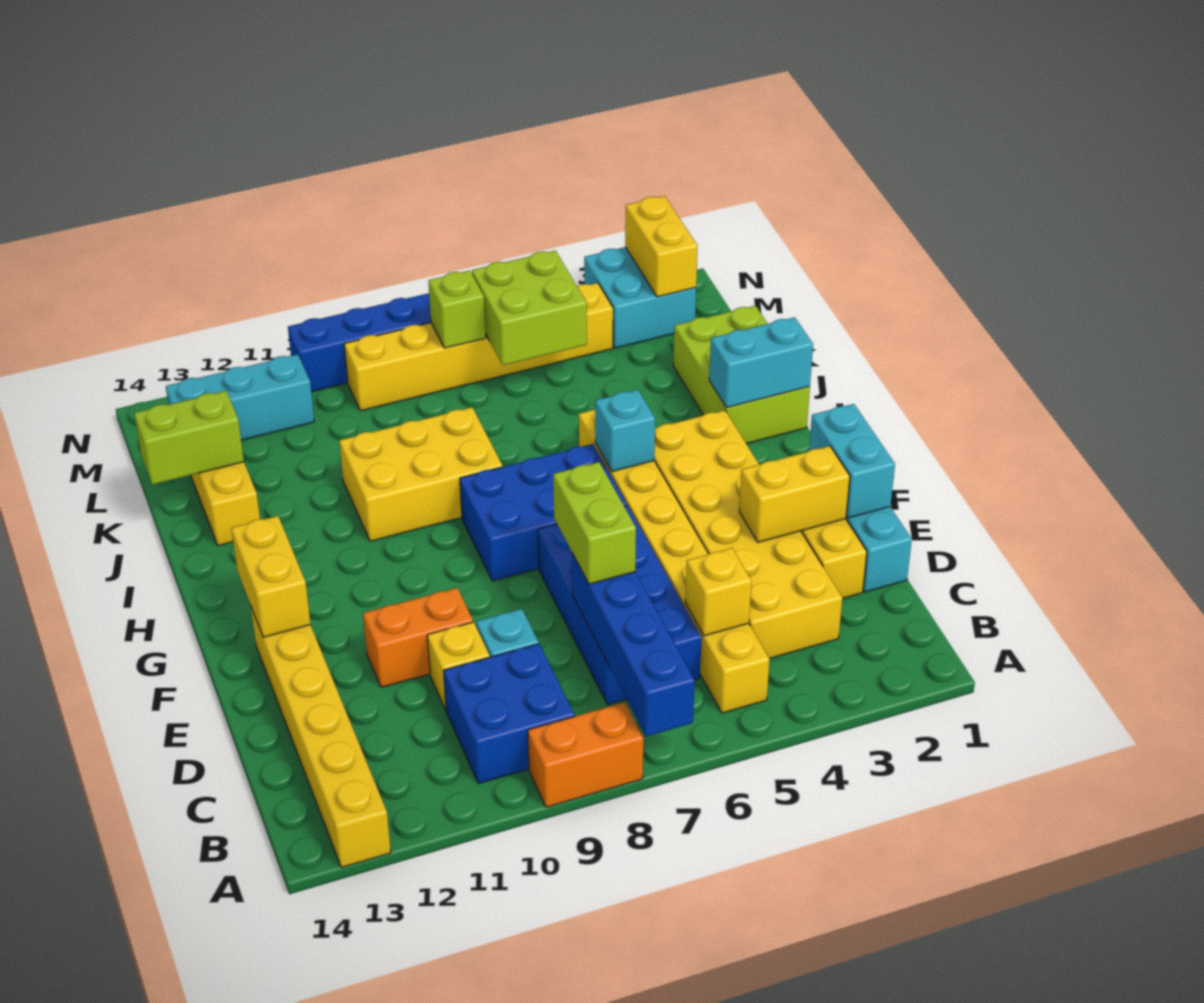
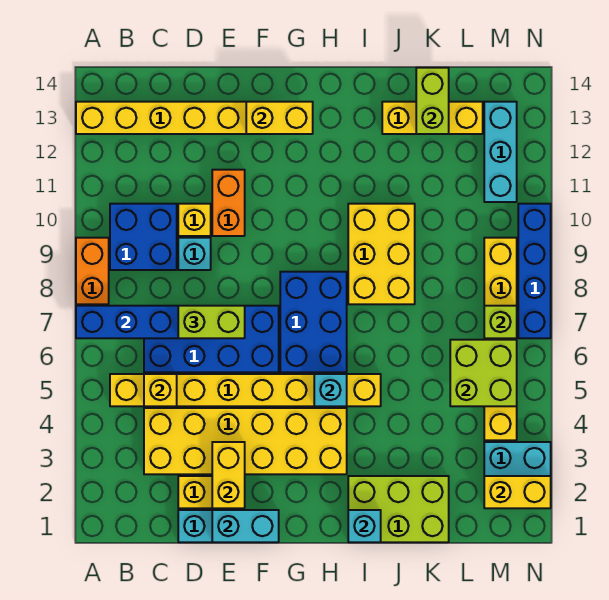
cyan 1x2 brick [709,317,813,408] -> cyan 1x1 brick [348,510,381,542]

